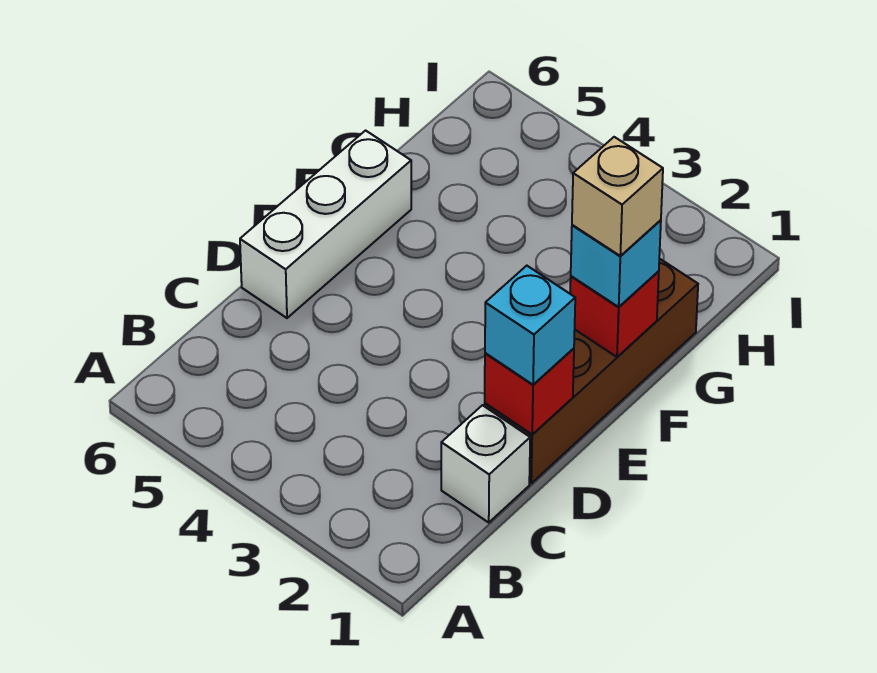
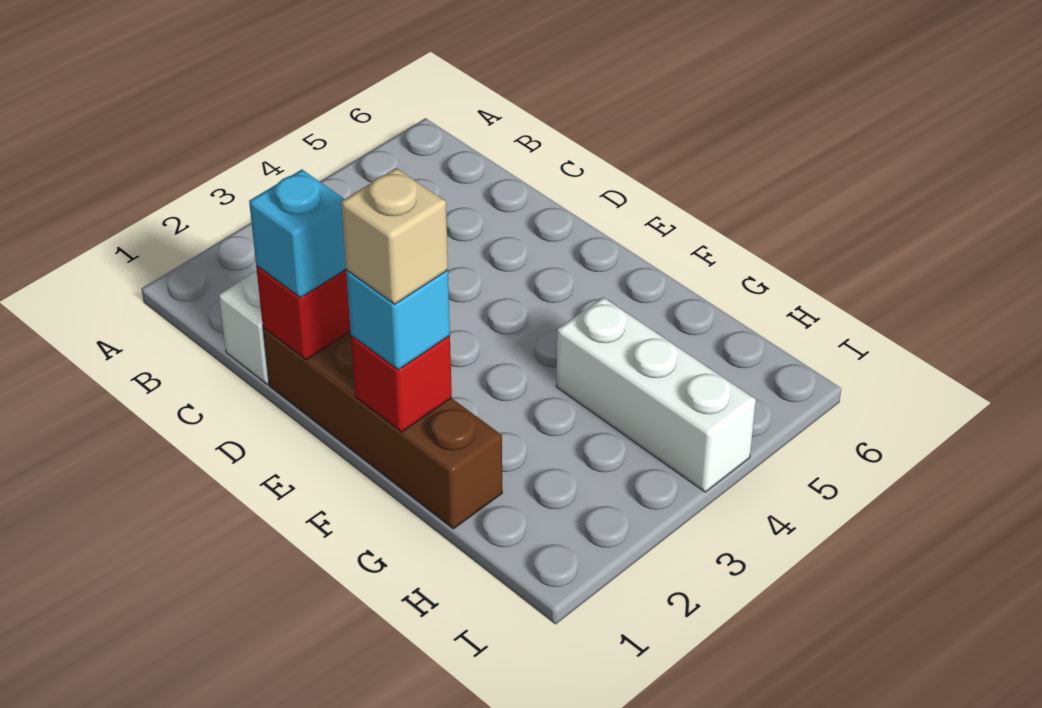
white 1x3 brick [240,131,411,318] -> white 1x3 brick moved to [556,297,756,492]

